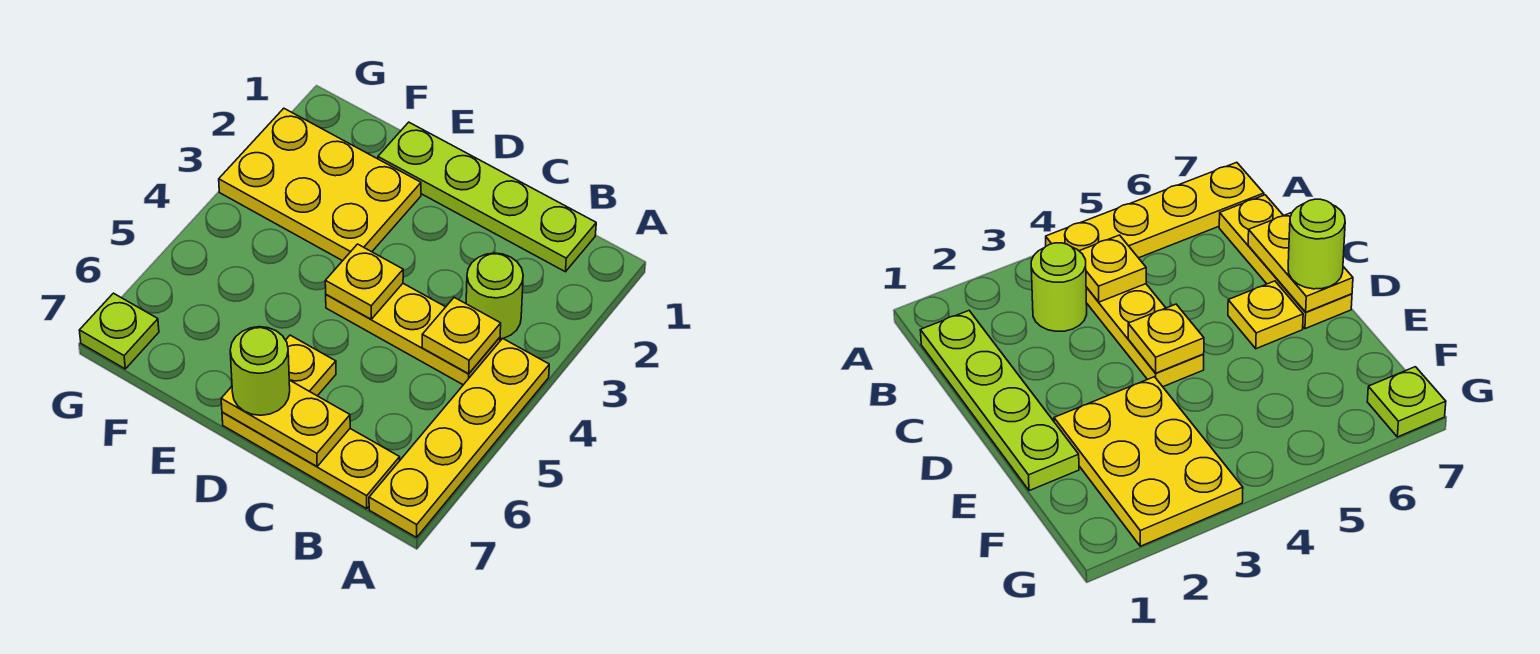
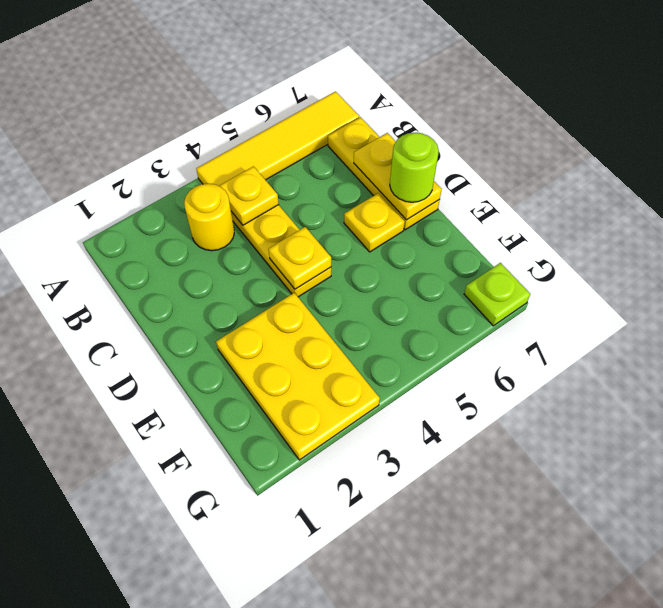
yellow 1x4 plate [369,338,549,537] -> yellow 1x4 tile [196,92,359,186]
lime 1x4 plate [378,122,596,272] -> none
lime 1x1 round brick [466,253,523,339] -> yellow 1x1 round brick [184,184,234,251]

